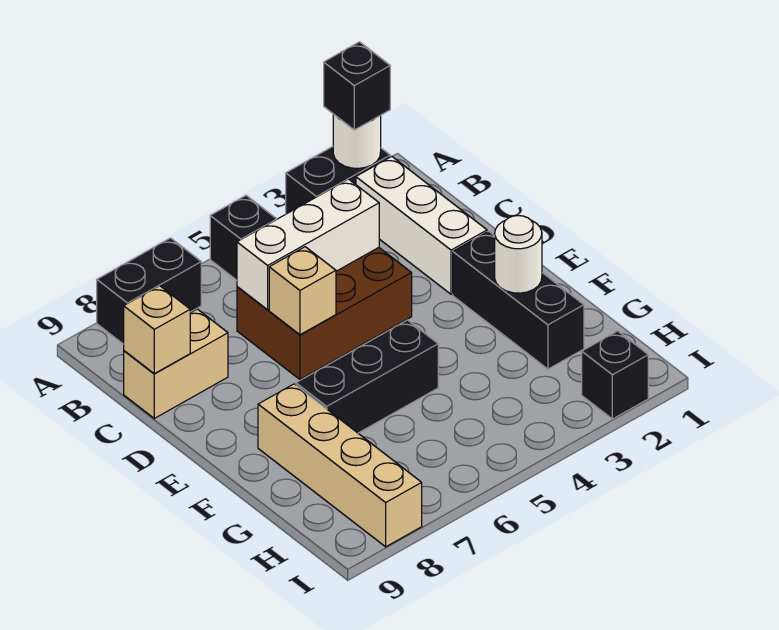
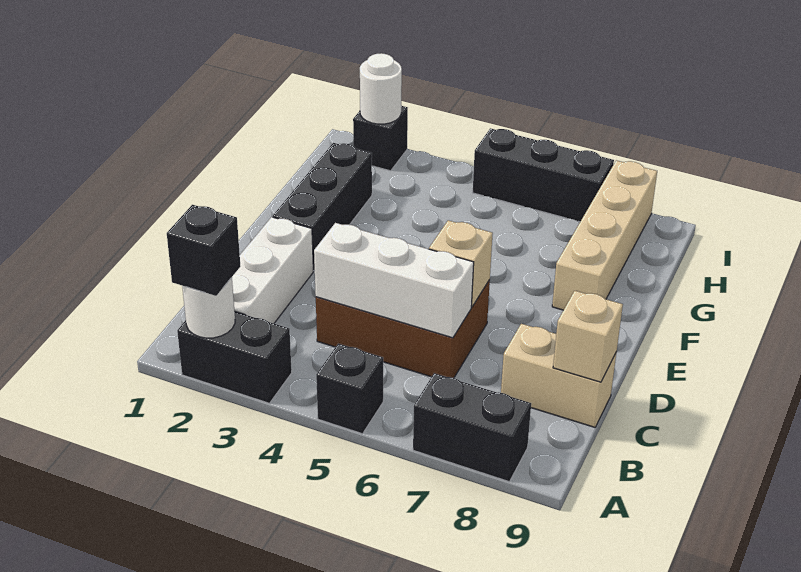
white 1x1 round brick [495,216,542,293] -> white 1x1 round brick moved to [360,53,402,124]
black 1x3 brick [296,320,438,433] -> black 1x3 brick moved to [473,128,614,222]

